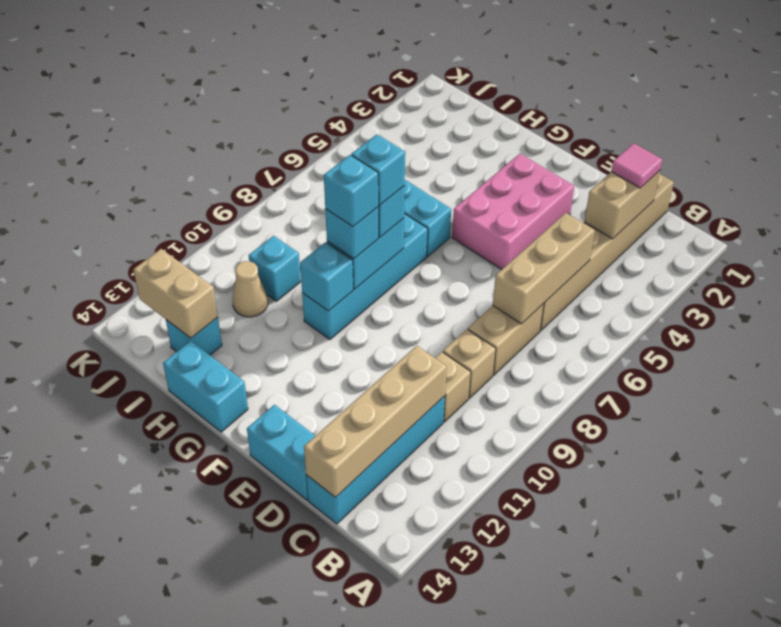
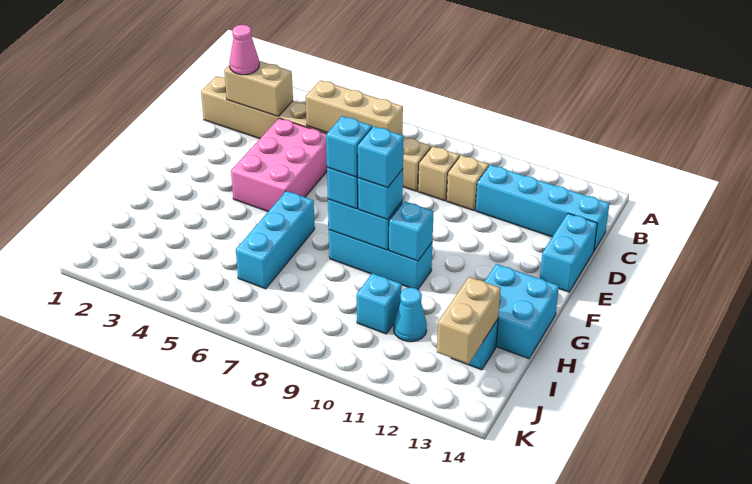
pink 1x1 tile [611,143,662,188] -> pink 1x1 cone [229,25,259,75]
tan 1x4 brick [304,346,447,497] -> none
pink 2x3 brick [452,154,574,270] -> pink 2x3 brick turned to [231,118,327,211]
cyan 1x4 brick [302,214,428,340] -> cyan 1x3 brick [329,230,432,289]
cyan 1x2 brick [163,341,248,432] -> cyan 2x2 brick [484,264,559,359]
tan 1x1 cone [233,261,268,317] -> cyan 1x1 cone [394,288,427,342]

